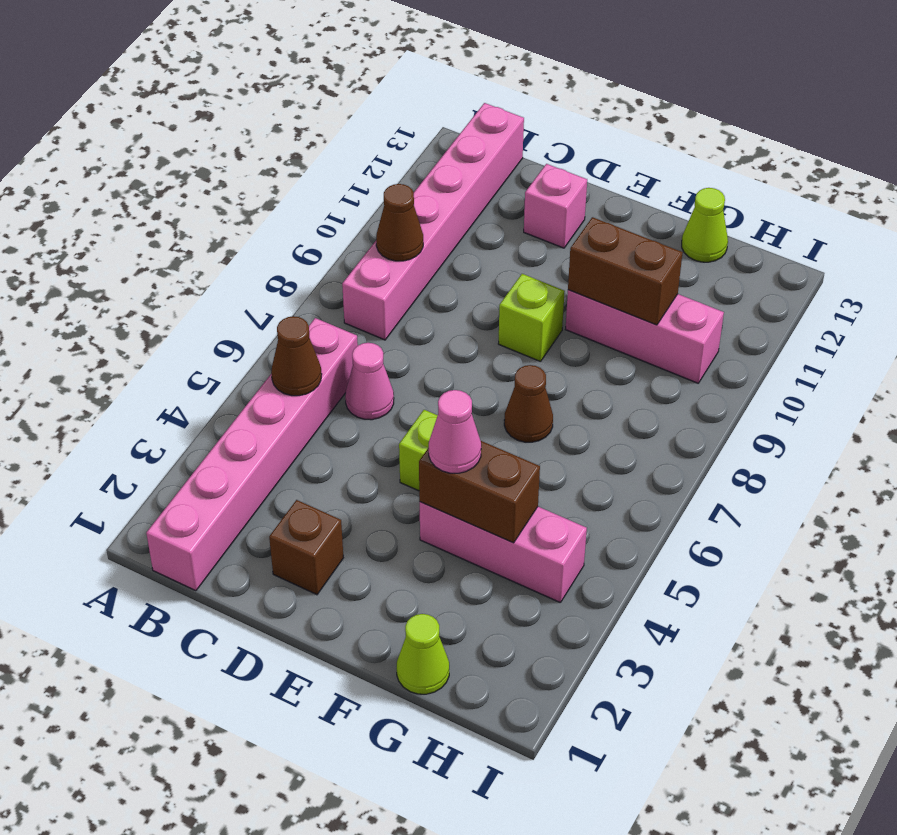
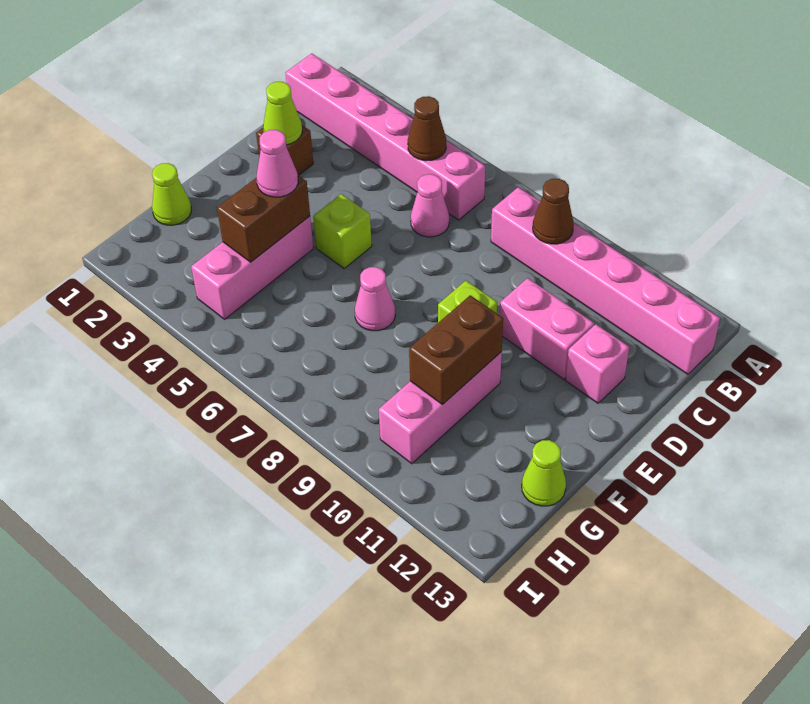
none -> lime 1x1 cone [263,82,302,145]
none -> pink 1x2 brick [500,278,594,379]
brown 1x1 cone [504,365,553,442] -> pink 1x1 cone [355,267,395,331]

